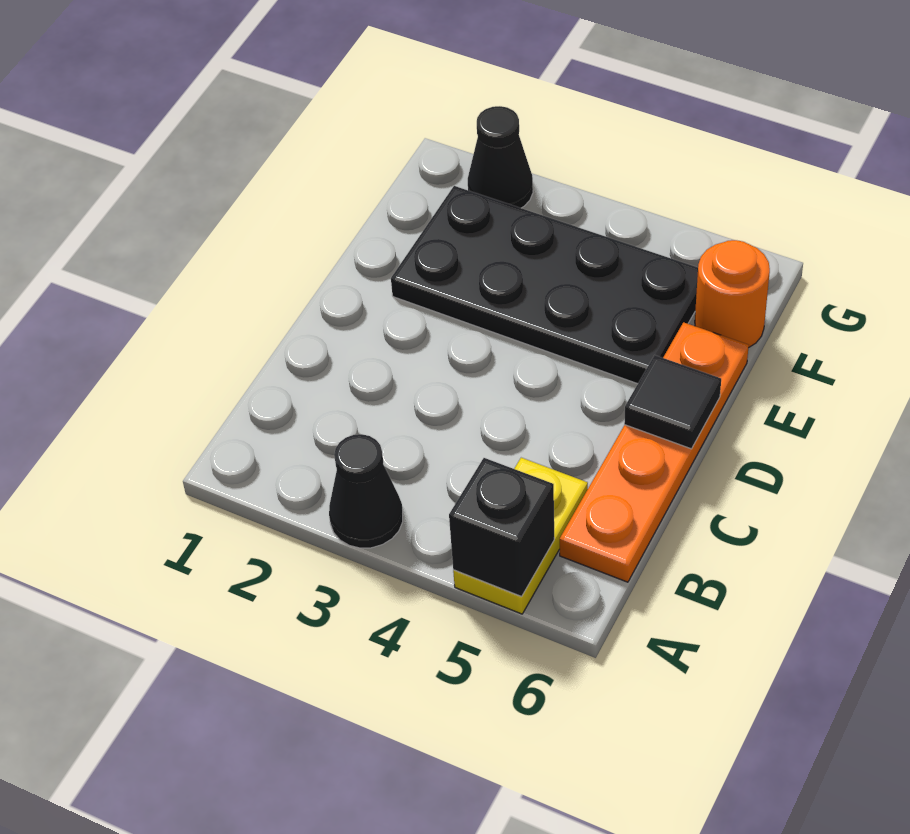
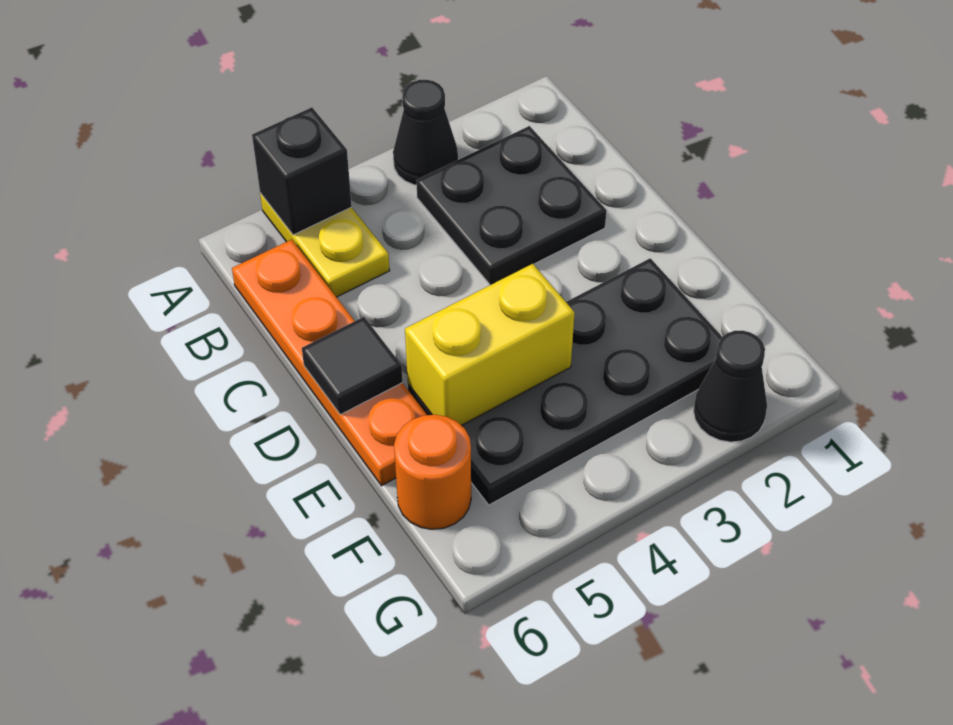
none -> black 2x2 plate [416,126,607,285]
none -> yellow 1x2 brick [405,264,575,426]

